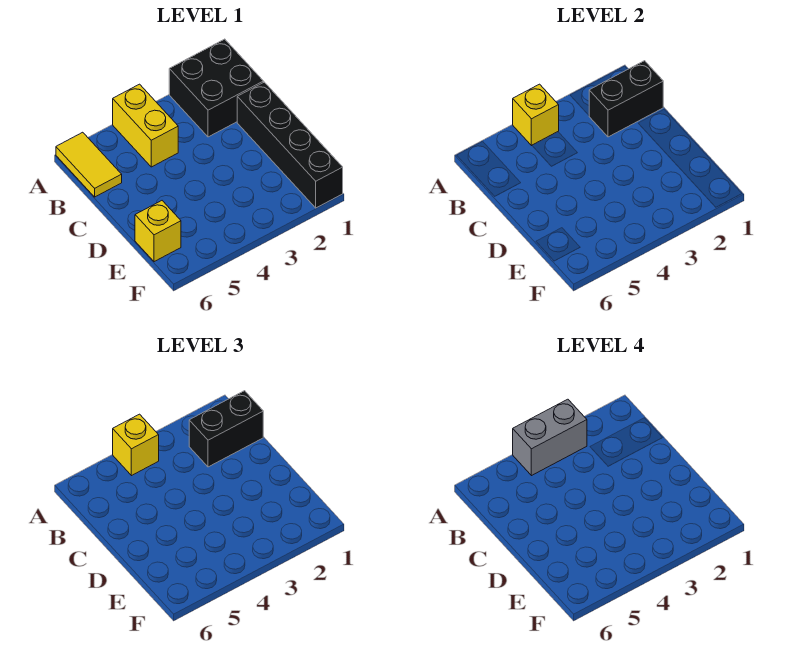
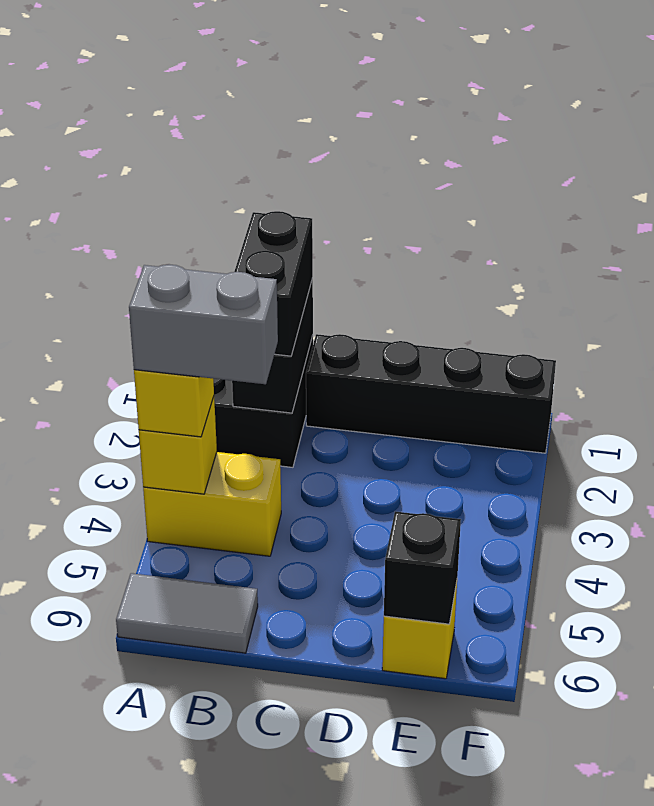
grey 1x2 brick [513,399,587,476] -> grey 1x2 brick turned to [129,264,278,384]
yellow 1x2 tile [56,132,122,197] -> grey 1x2 tile [116,573,258,653]
none -> black 1x1 brick [384,511,461,624]

